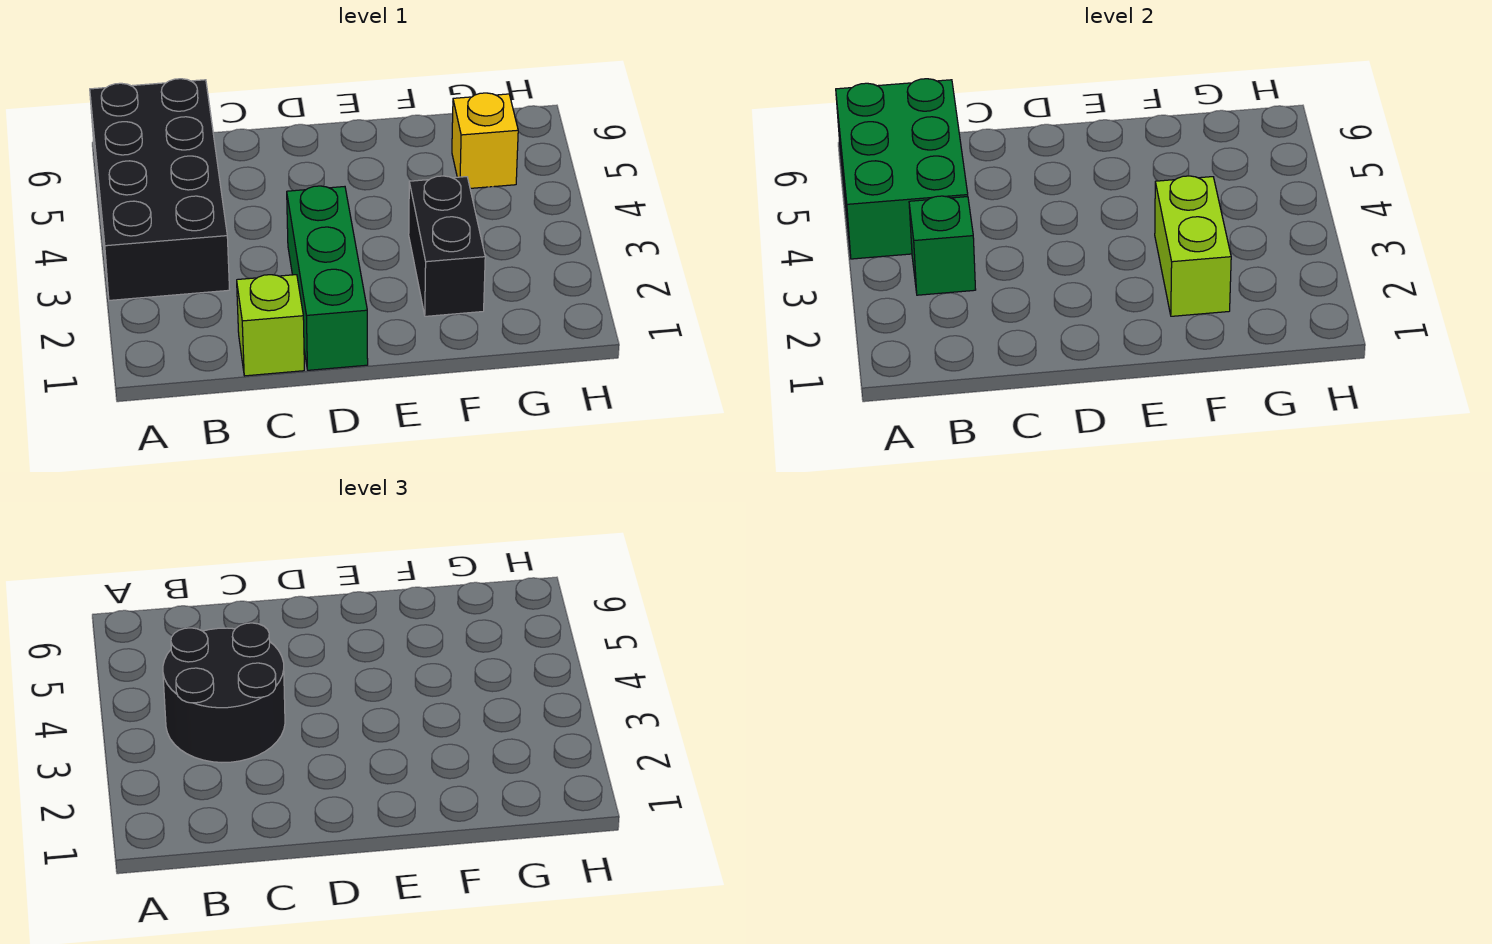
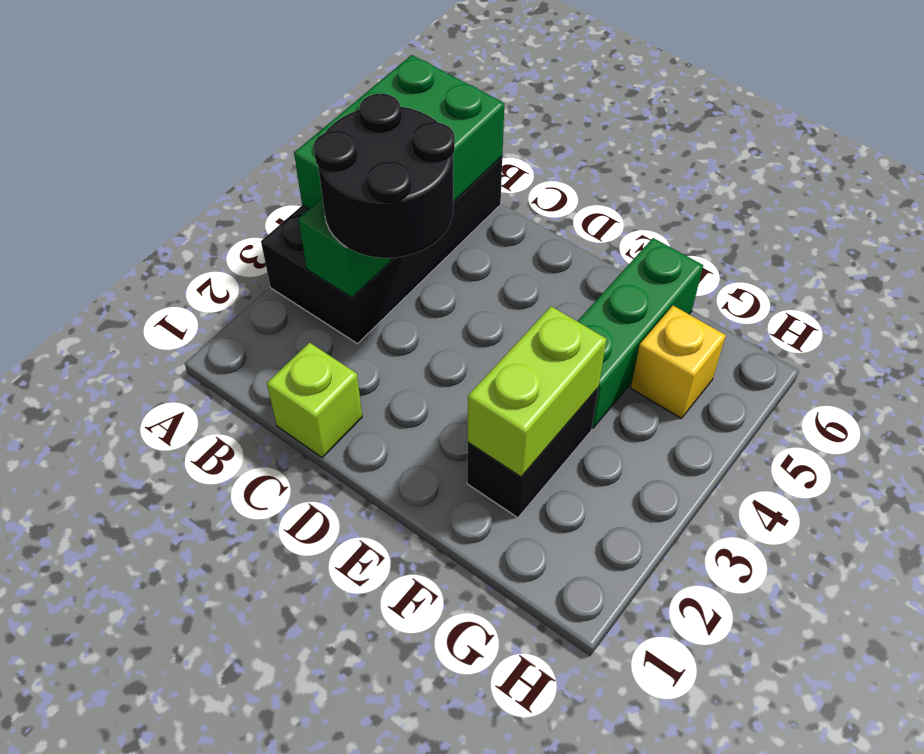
green 1x3 brick [287,186,368,370] -> green 1x3 brick moved to [577,238,703,428]

